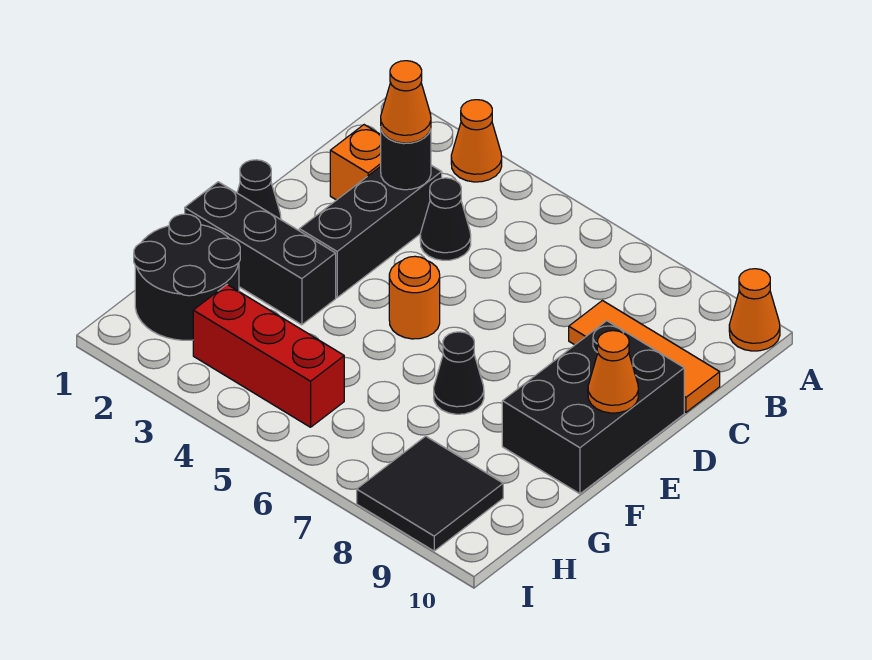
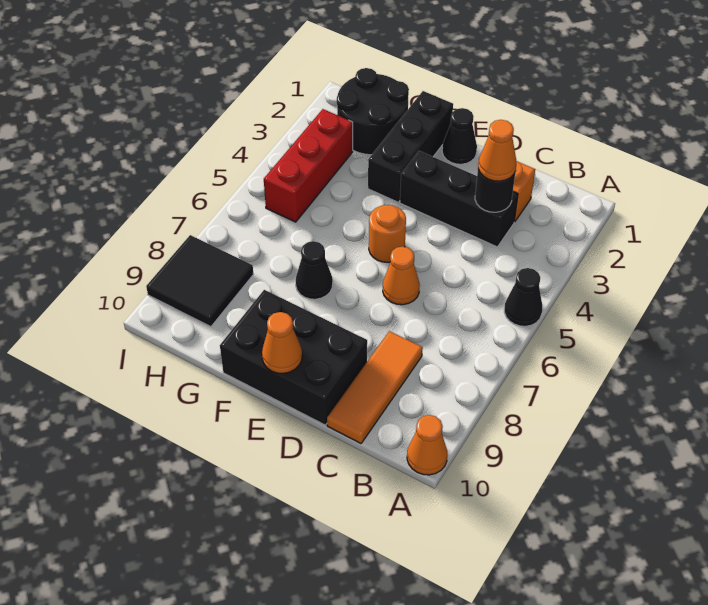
orange 1x1 cone [451,100,502,182] -> orange 1x1 cone moved to [383,246,420,305]
black 1x1 cone [420,178,471,260] -> black 1x1 cone moved to [504,268,542,326]

